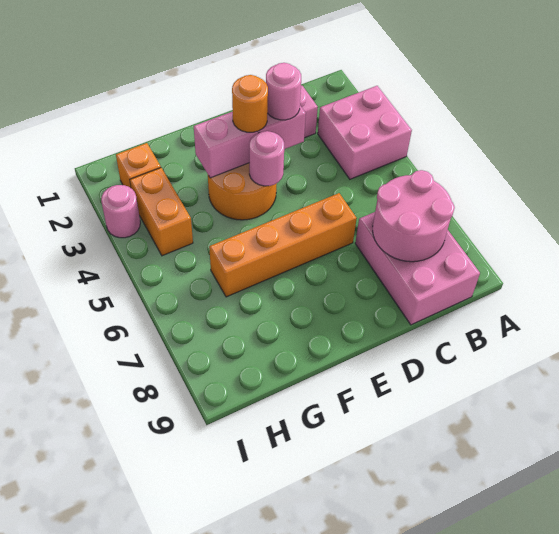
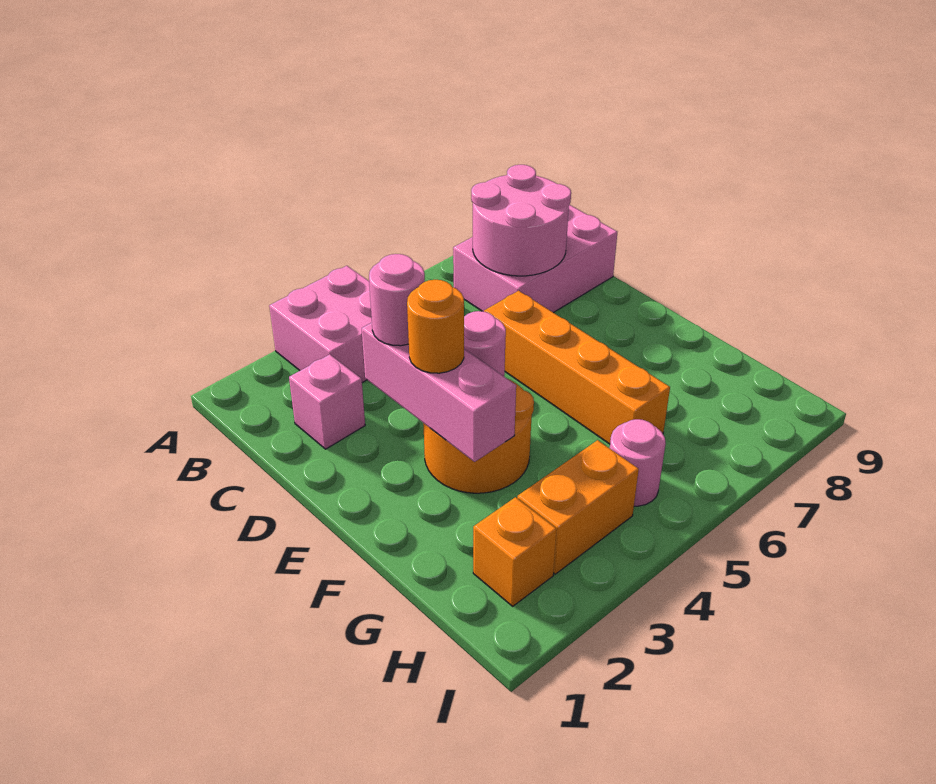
pink 1x1 round brick [101,185,140,238] -> pink 1x1 round brick moved to [610,419,666,506]

